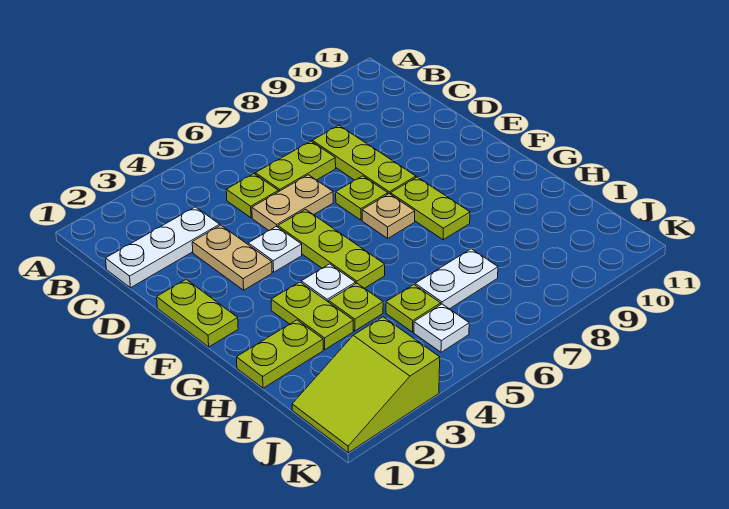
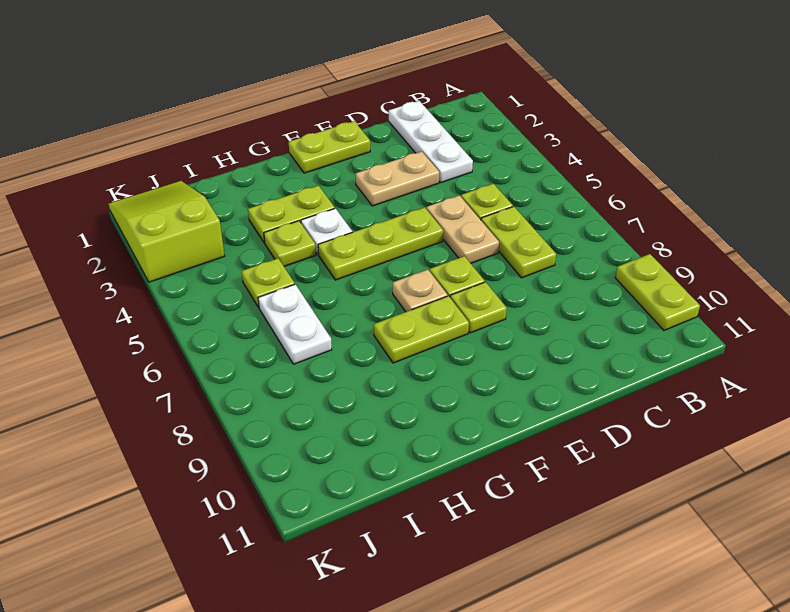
lime 1x3 plate [312,125,416,194] -> lime 1x1 plate [450,282,507,333]
white 1x1 plate [248,226,302,272] -> none
lime 1x2 plate [237,320,323,388] -> lime 1x2 plate moved to [615,254,700,330]
white 1x1 plate [414,304,469,352] -> none

